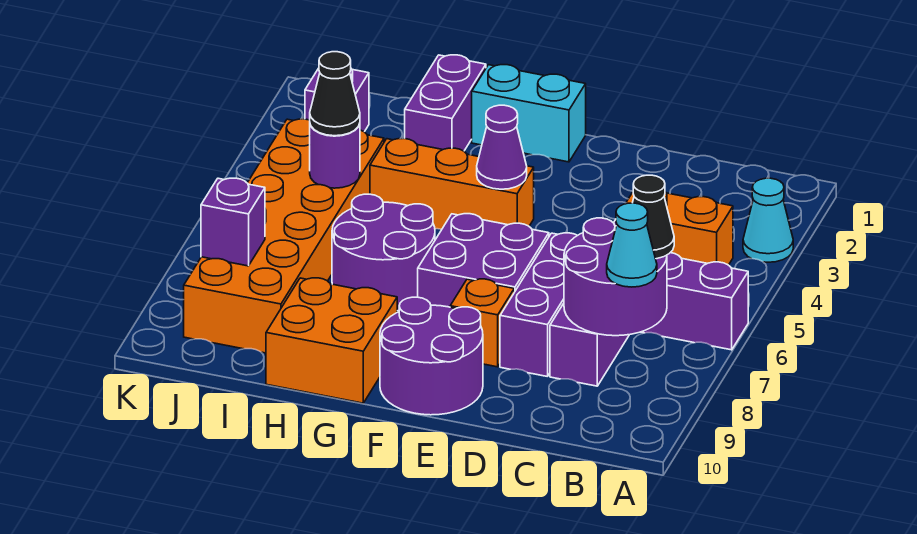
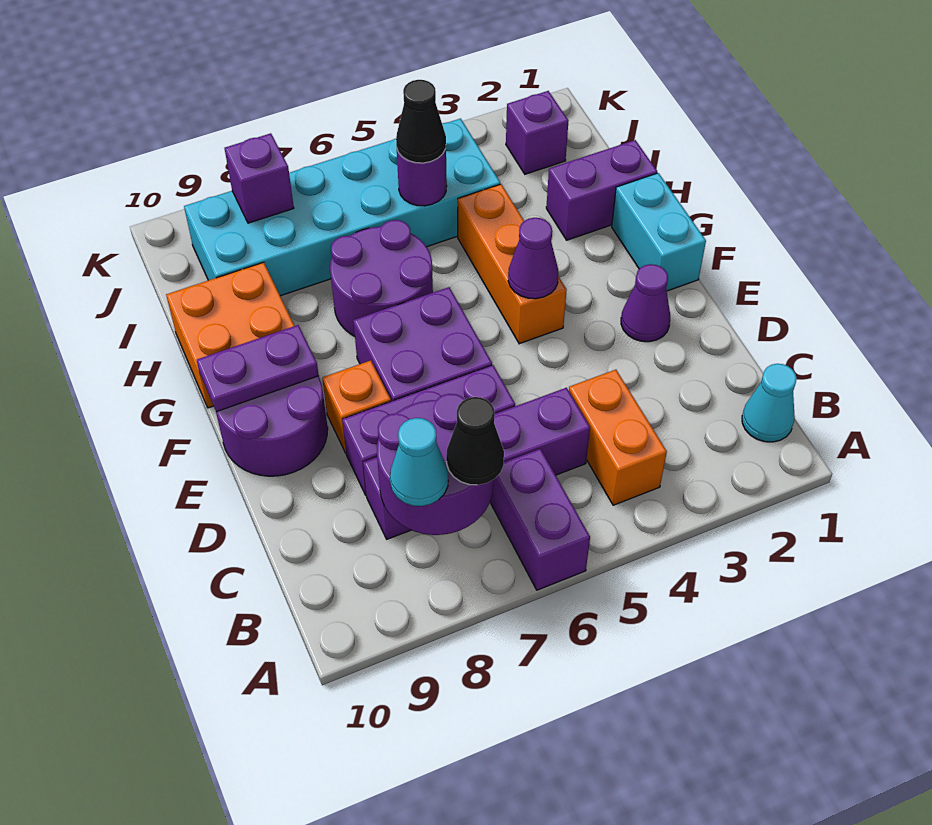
cyan 1x1 cone [743,178,793,262] -> cyan 1x1 cone moved to [742,364,797,442]
none -> purple 1x1 cone [621,264,670,342]
none -> purple 1x2 plate [197,325,319,412]
orange 2x6 brick [184,119,384,353] -> cyan 2x6 brick [184,119,500,296]

